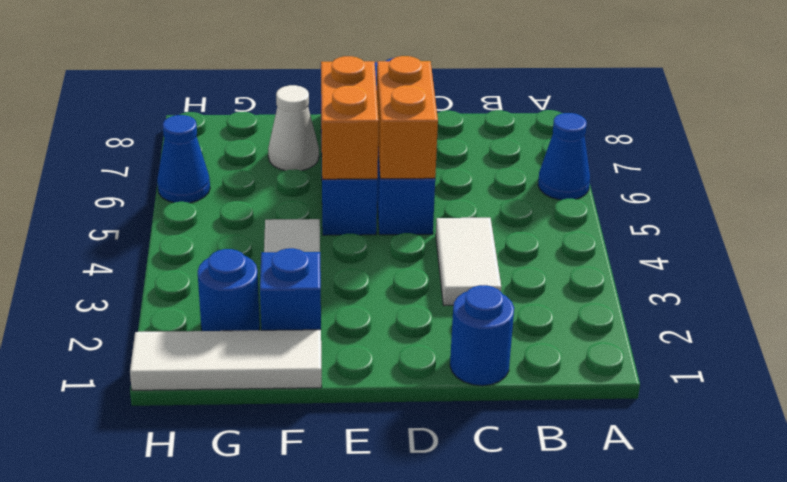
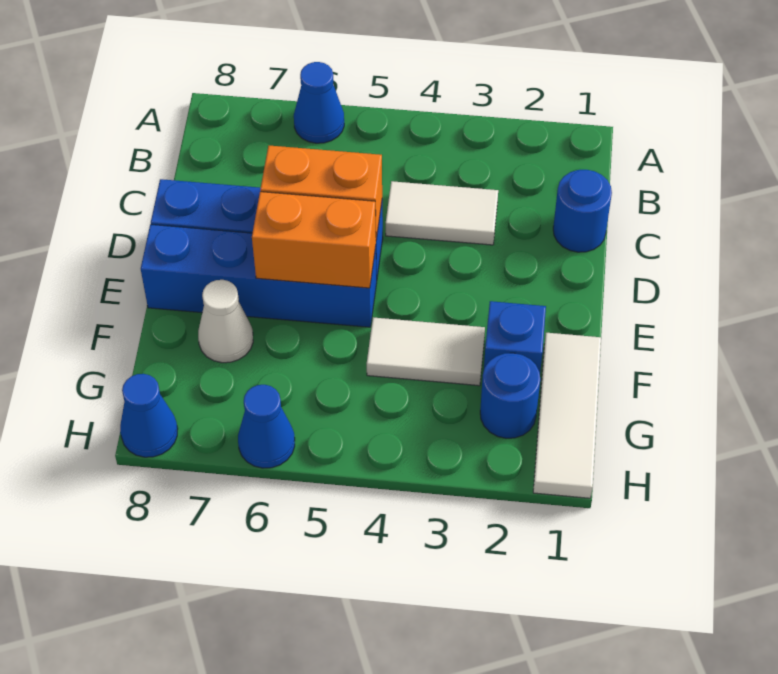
none -> blue 1x1 cone [120,374,178,457]

